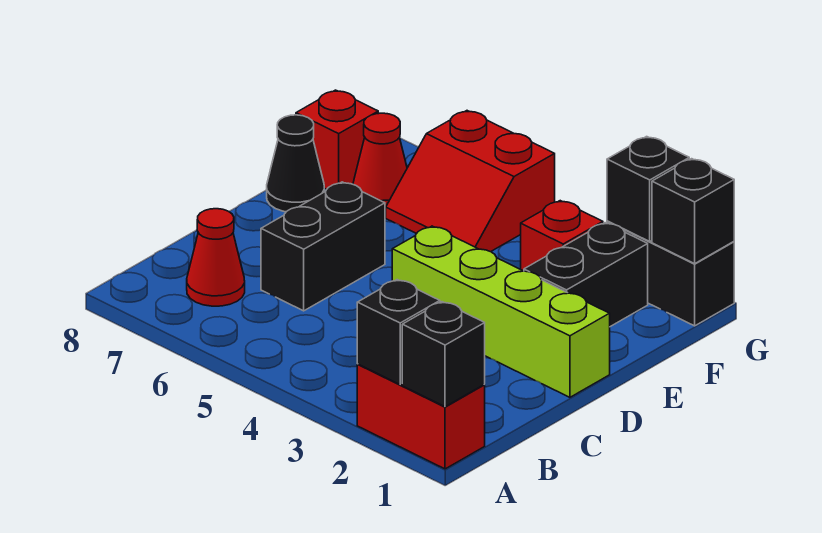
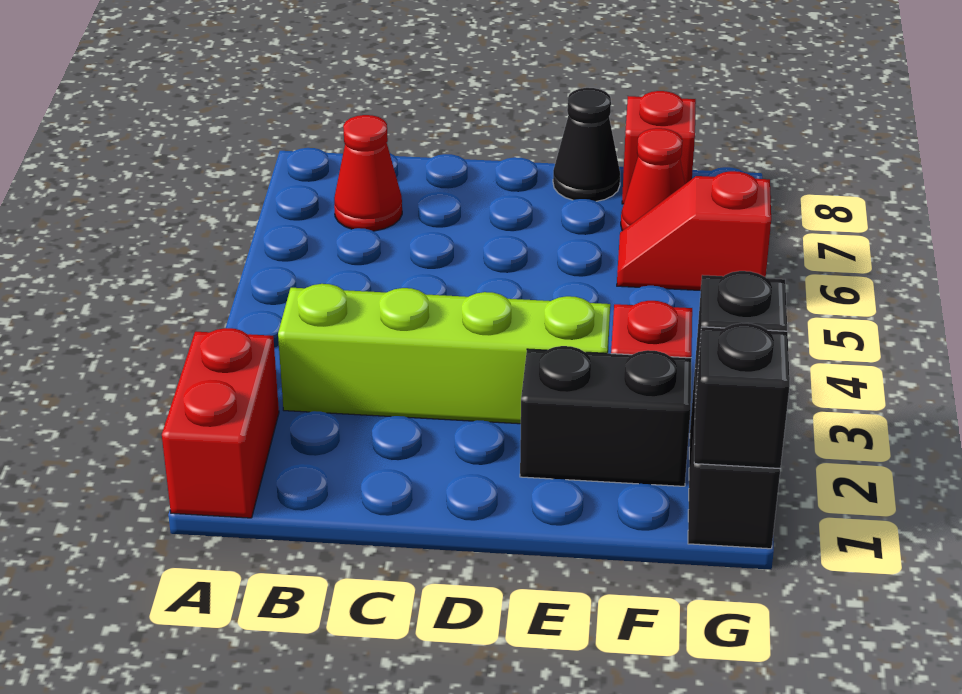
black 1x1 brick [402,302,485,407] -> none
black 1x1 brick [357,280,440,384] -> none
black 1x2 brick [261,182,385,311] -> none
lime 1x4 brick [392,226,610,397] -> lime 1x4 brick turned to [278,284,610,424]
red 2x2 slope [386,111,555,252] -> red 1x2 slope [617,171,771,291]

